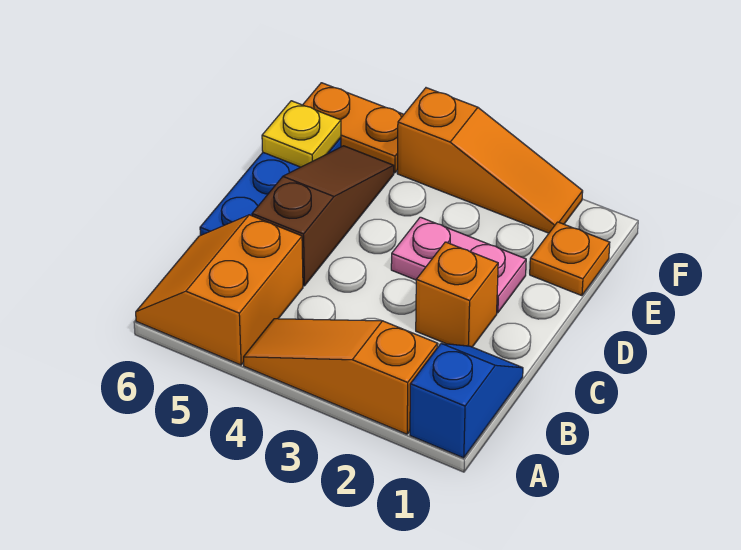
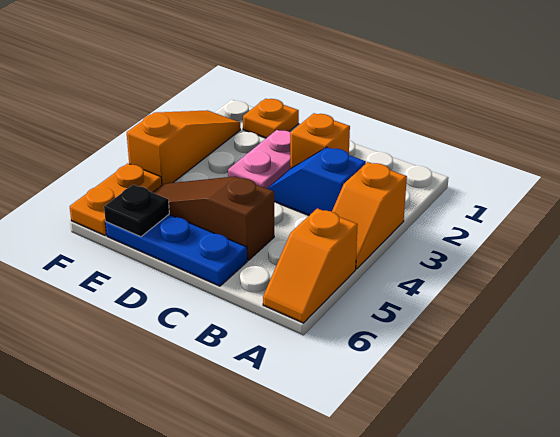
blue 1x2 slope [410,343,523,458] -> blue 1x2 slope moved to [267,147,366,215]
orange 1x3 slope [244,319,438,434] -> orange 1x2 slope [332,162,407,269]
orange 2x2 slope [136,215,303,365] -> orange 1x2 slope [263,208,358,323]
yellow 1x1 plate [262,101,341,167] -> black 1x1 plate [104,185,169,237]

